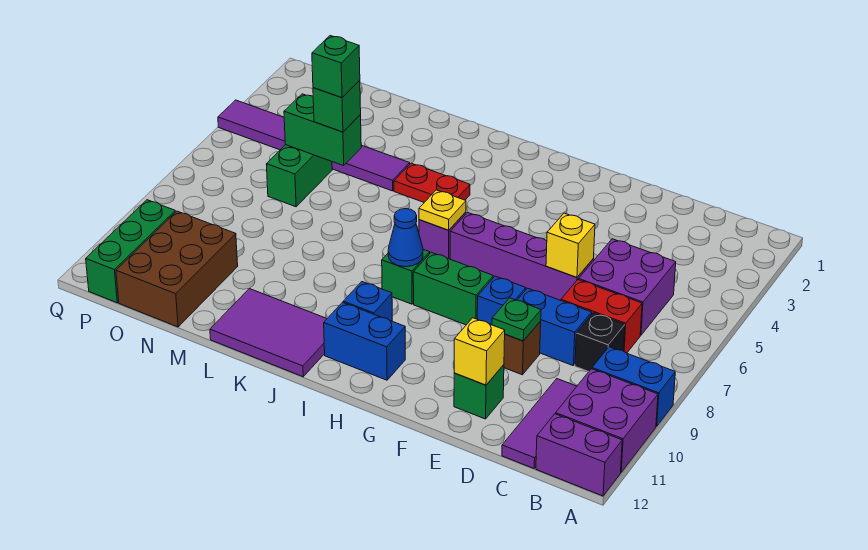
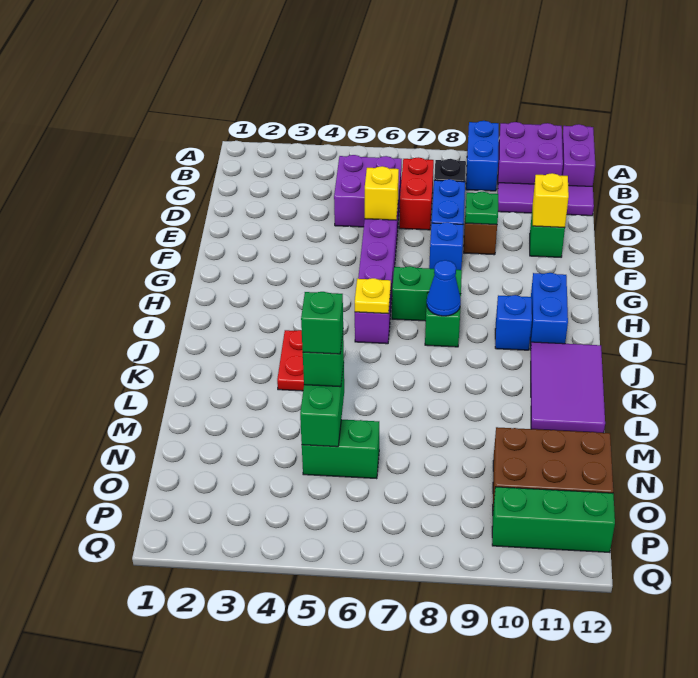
green 1x2 brick [413,252,493,325] -> green 1x2 brick turned to [392,266,462,321]
purple 1x6 tile [218,100,410,191] -> none

